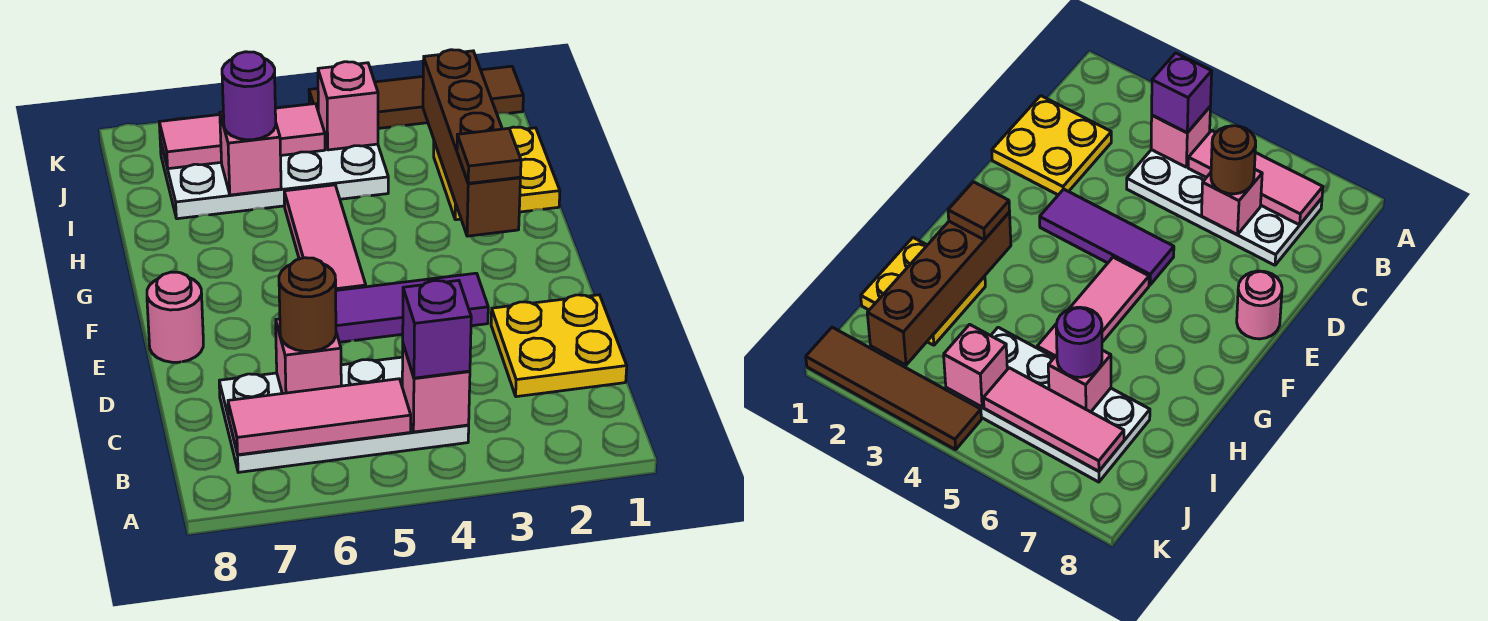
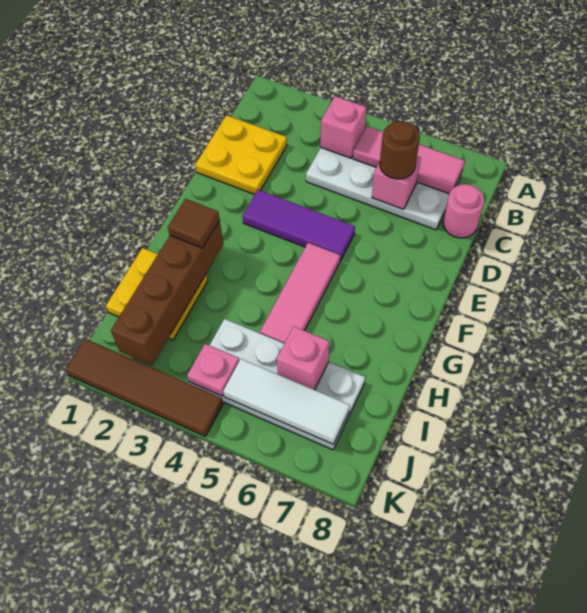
purple 1x1 brick [403,280,471,378] -> none
pink 1x1 round brick [147,272,203,362] -> pink 1x1 round brick moved to [443,184,484,238]
purple 1x1 round brick [222,52,276,140] -> none
pink 1x1 brick [318,62,378,150] -> pink 1x1 plate [187,344,239,396]
pink 1x3 tile [159,104,325,169] -> white 1x3 tile [223,359,350,444]

